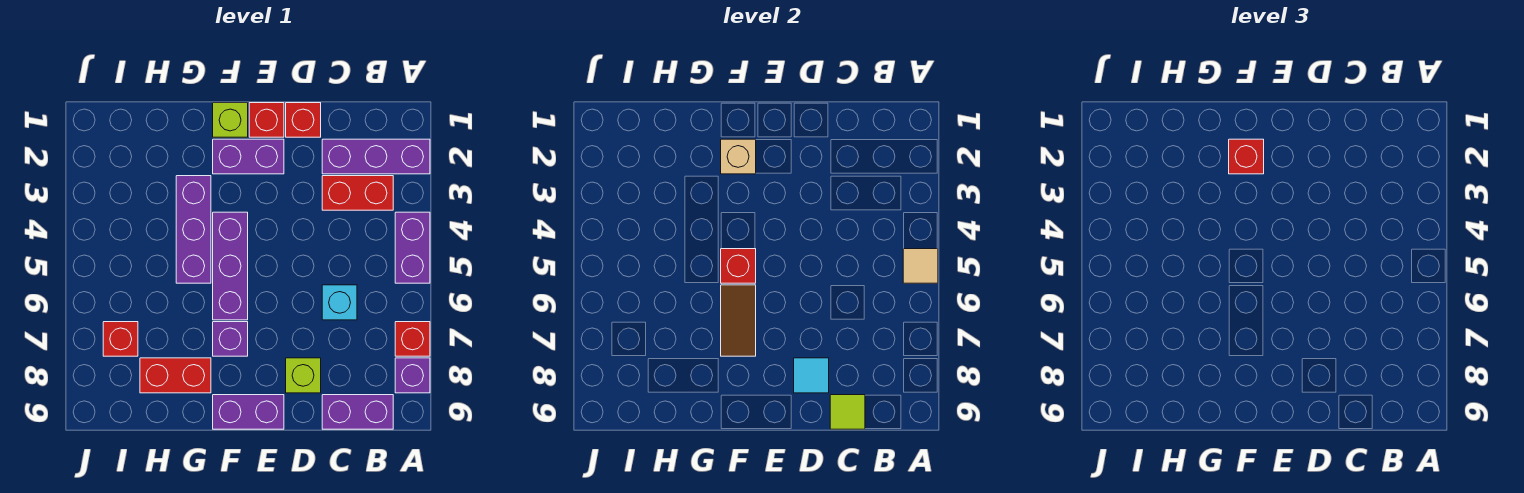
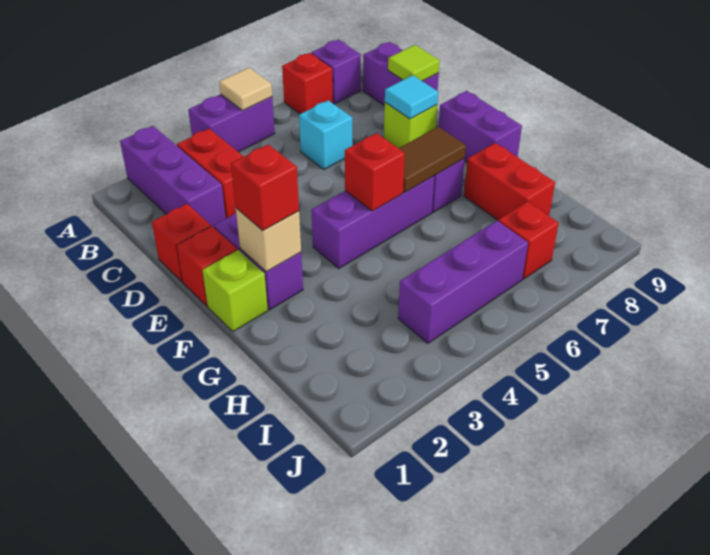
purple 1x3 brick [176,176,211,283] -> purple 1x3 brick moved to [398,221,528,343]

